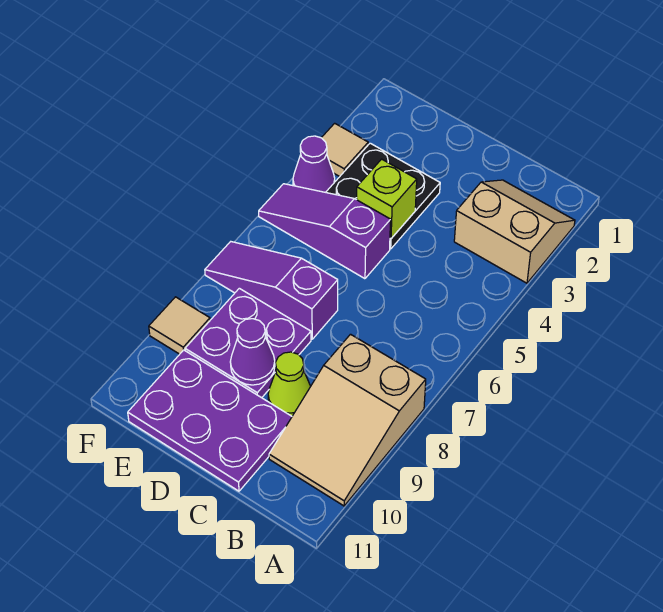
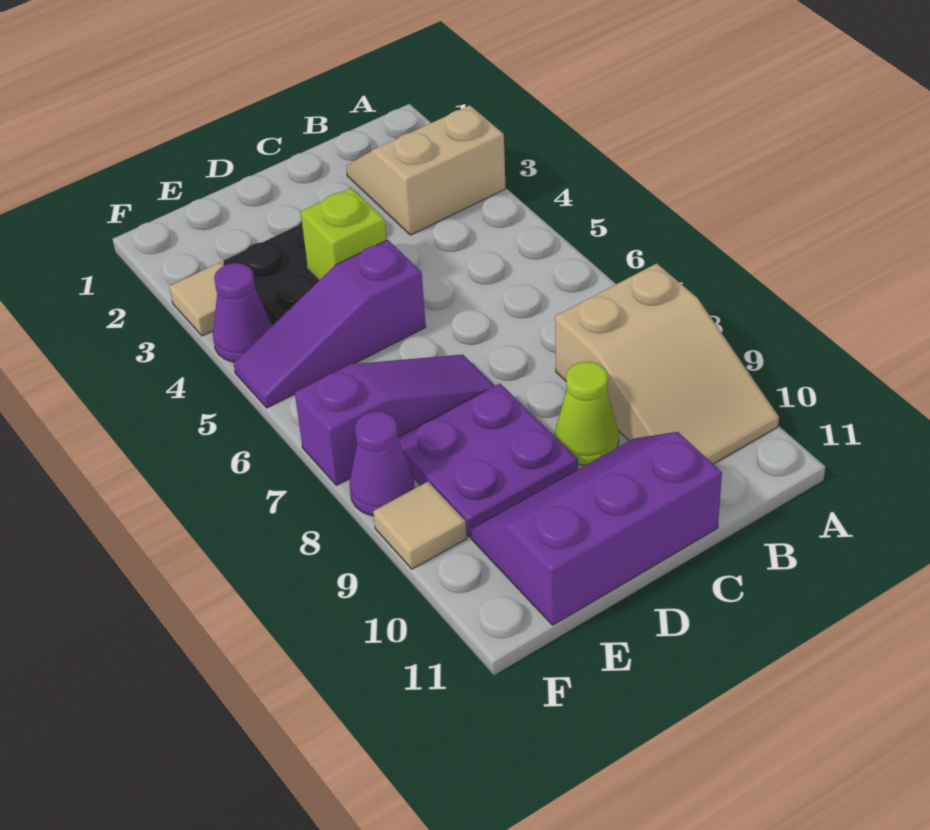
purple 2x3 plate [128,350,292,491] -> purple 2x3 slope [471,432,722,625]
purple 1x3 slope [205,242,338,339] -> purple 1x3 slope turned to [295,354,495,485]
purple 1x1 cone [230,319,275,385] -> purple 1x1 cone moved to [349,412,415,516]

